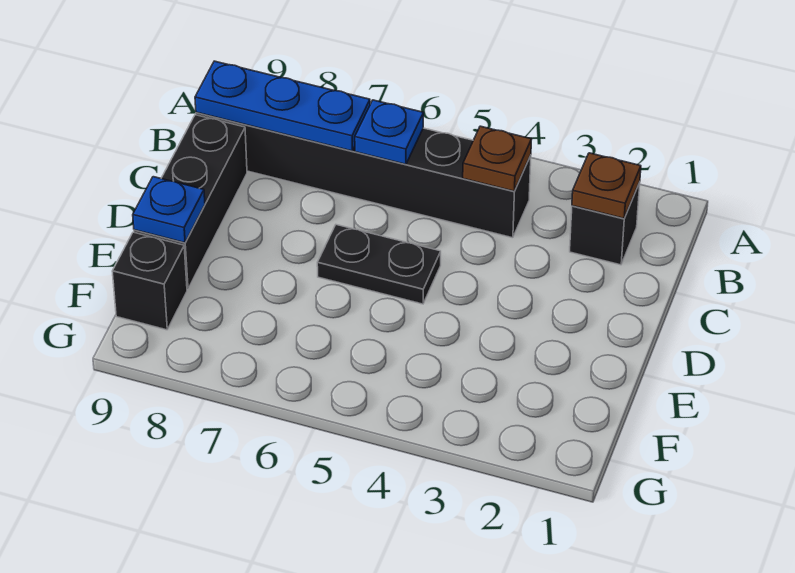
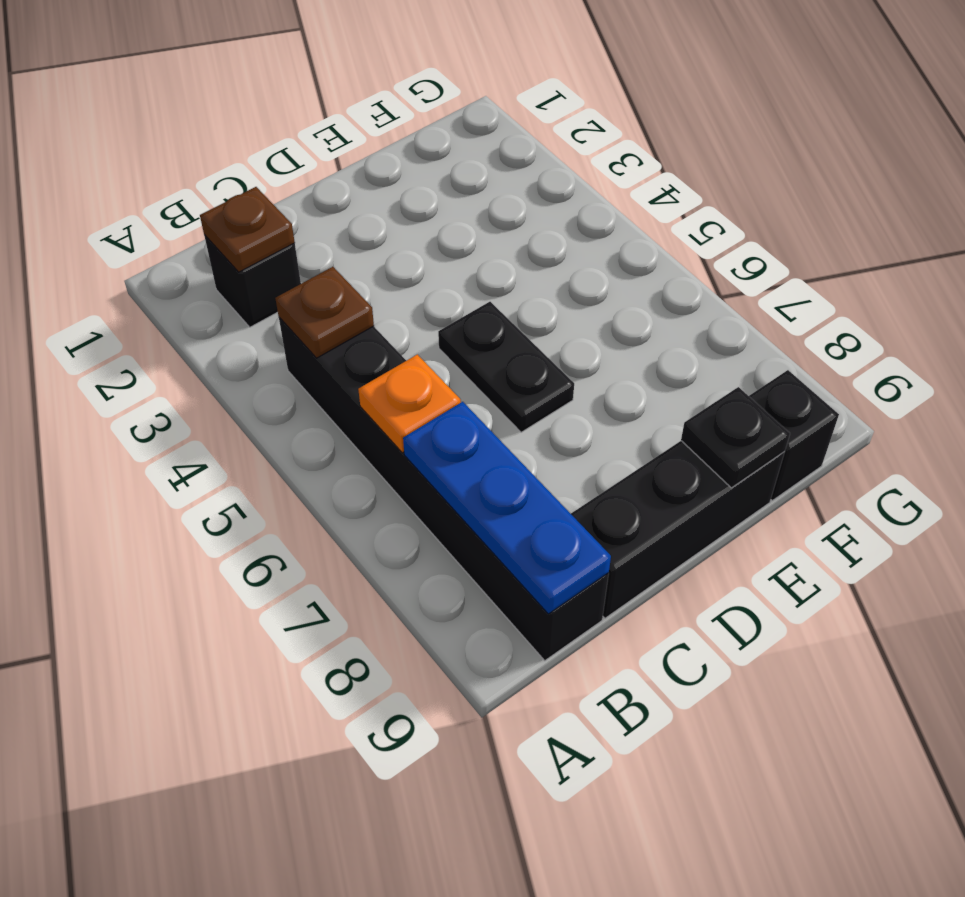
blue 1x1 plate [355,100,423,164] -> orange 1x1 plate [358,354,461,453]
blue 1x1 plate [133,177,205,243] -> black 1x1 plate [681,387,790,488]

